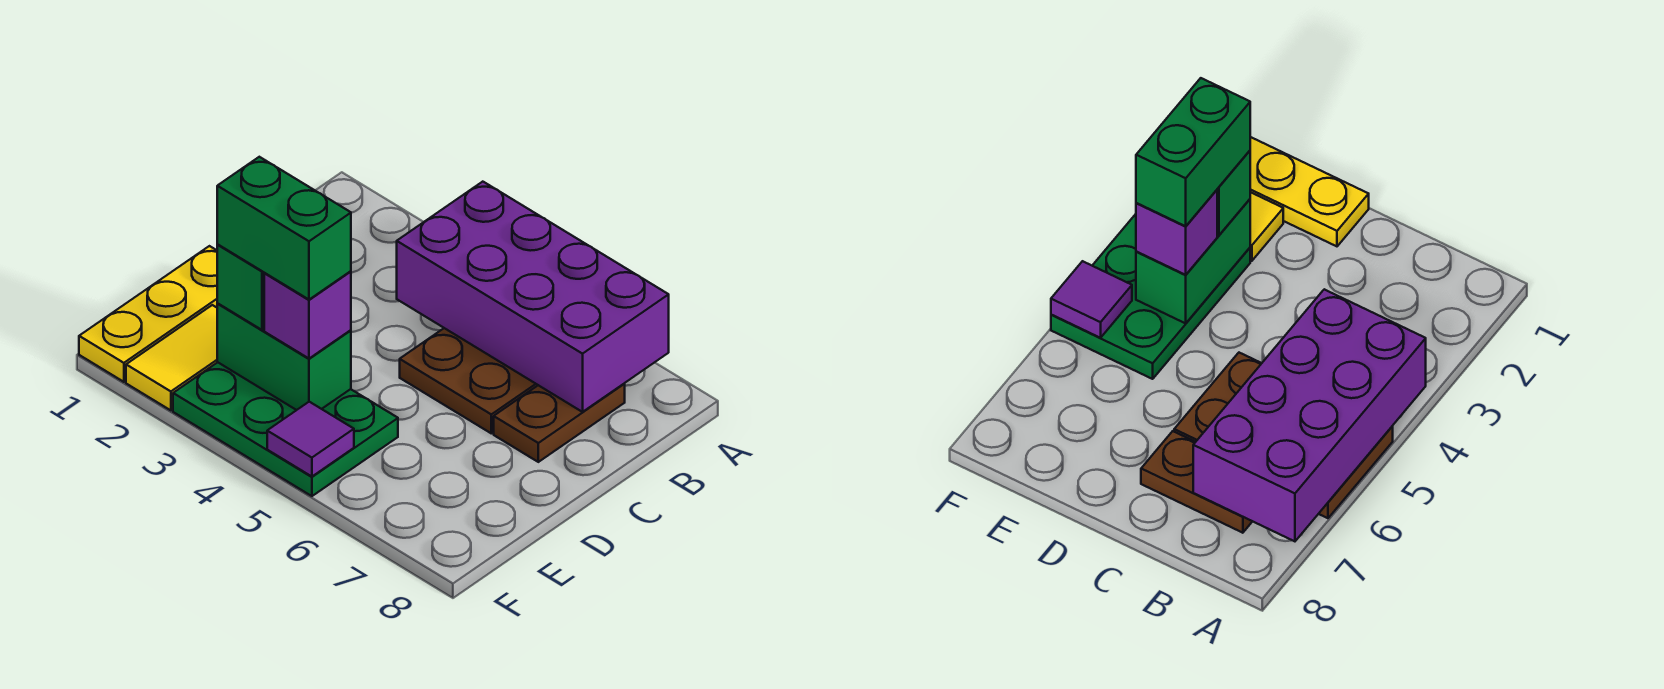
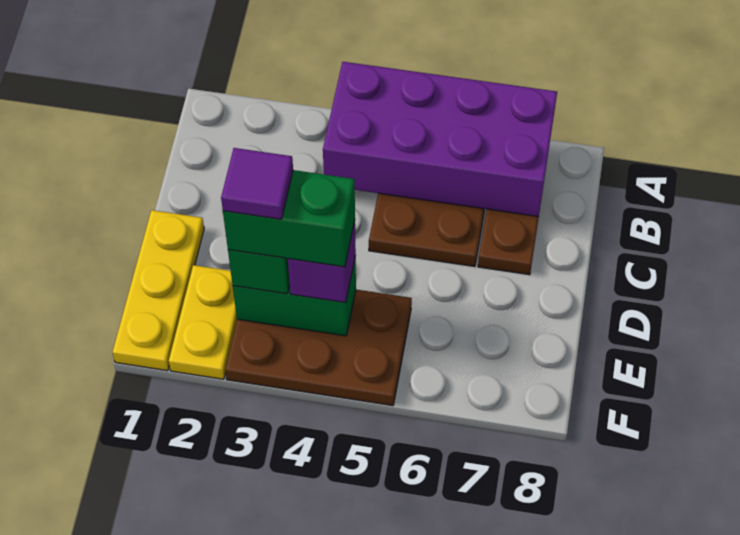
yellow 1x2 tile [126,305,217,410] -> yellow 1x2 plate [169,265,237,379]
green 2x3 plate [173,362,398,496] -> brown 2x3 plate [225,290,412,406]
purple 1x1 tile [267,402,354,477] -> purple 1x1 tile moved to [221,148,293,219]

